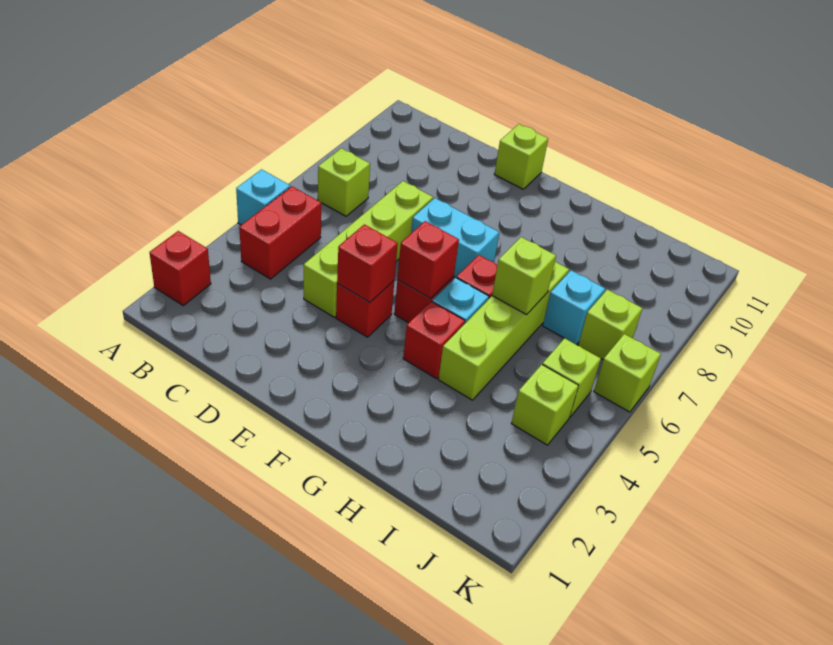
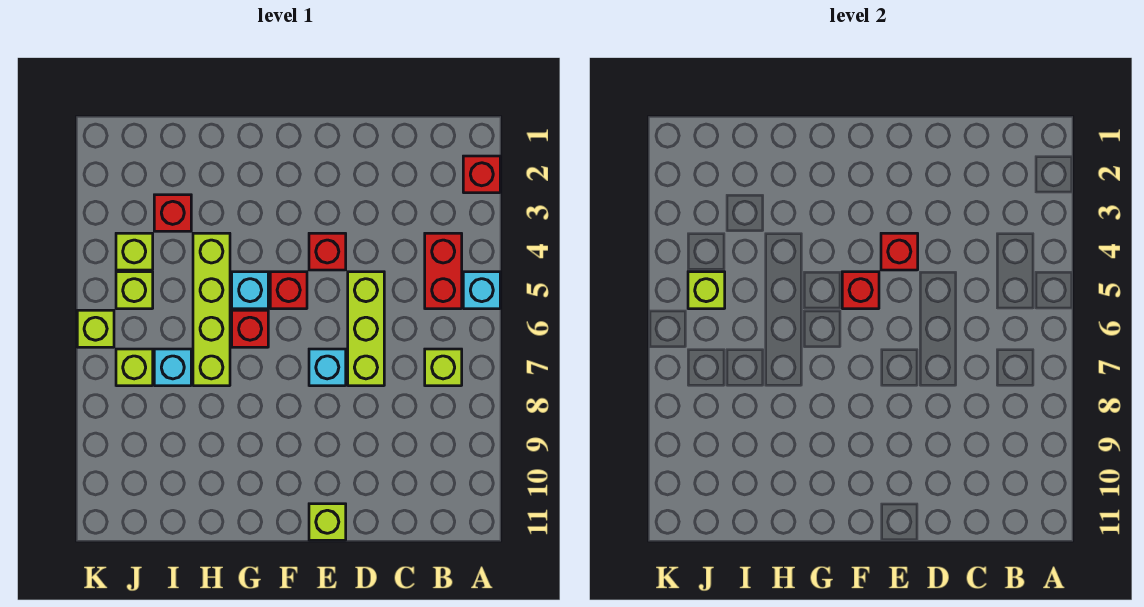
lime 1x4 brick [304,181,433,317] -> lime 1x3 brick [348,272,384,386]
cyan 1x2 brick [411,198,499,277] -> cyan 1x1 brick [309,349,346,386]
red 1x1 brick [403,301,465,379] -> red 1x1 brick moved to [154,195,191,231]
lime 1x1 brick [492,237,556,315] -> lime 1x1 brick moved to [688,272,725,309]

